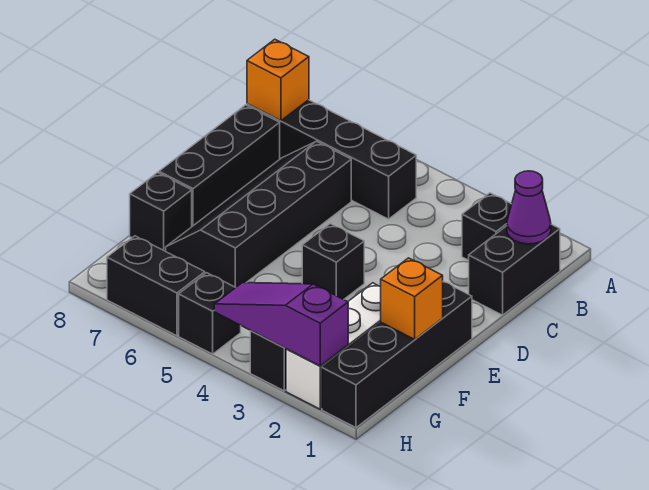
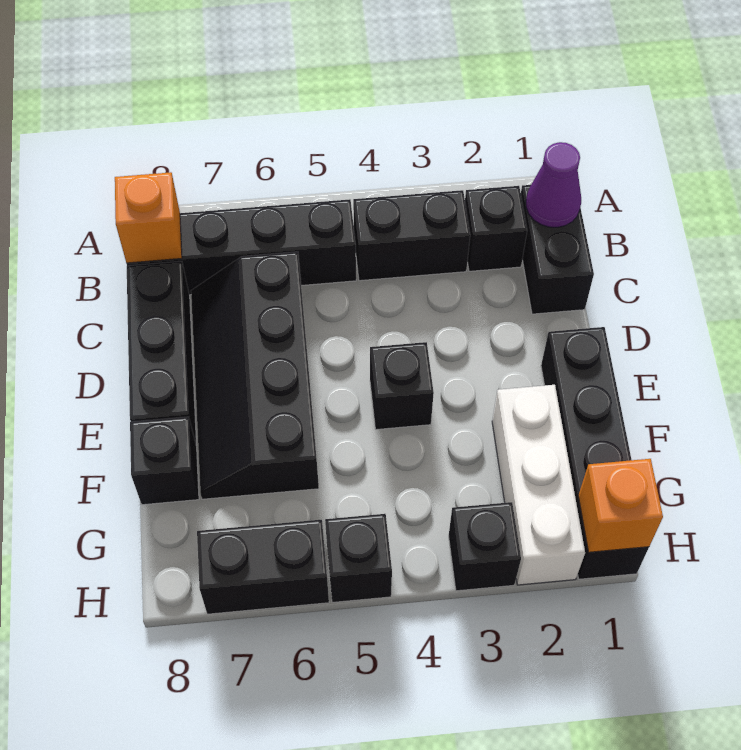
none -> black 1x2 brick [353,190,470,281]
orange 1x1 brick [381,258,443,339] -> orange 1x1 brick moved to [578,459,663,552]
purple 1x3 slope [214,283,348,366] -> none

